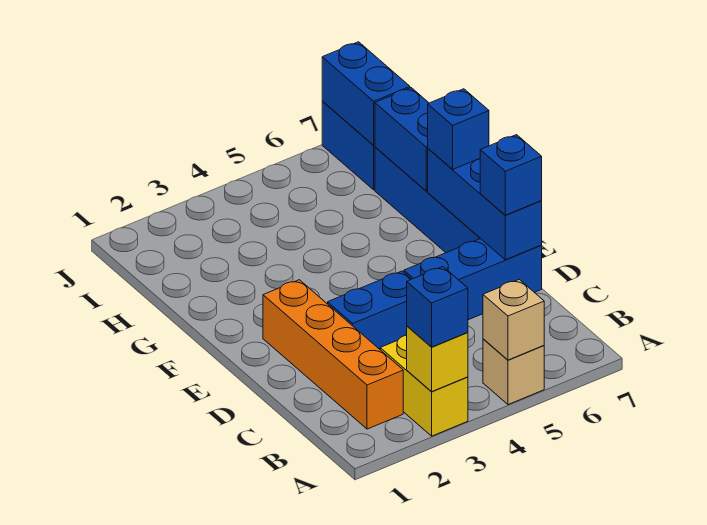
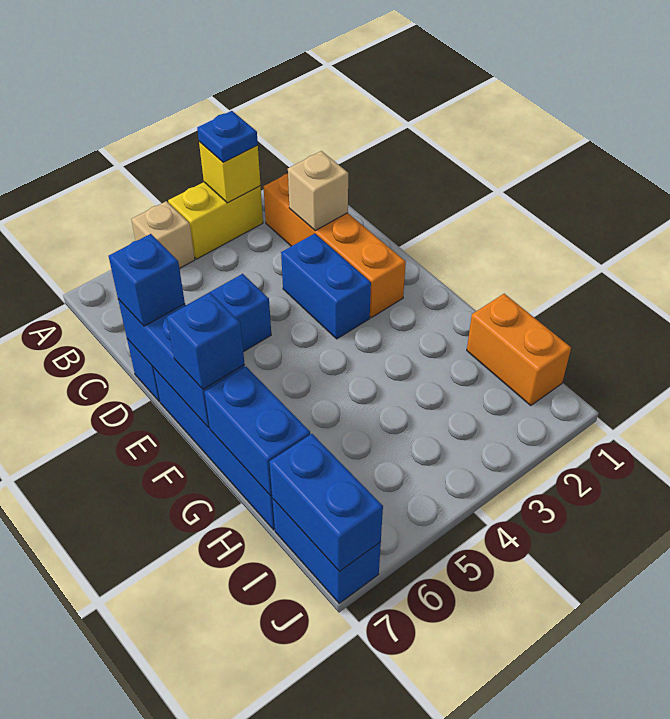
yellow 1x2 brick [380,335,468,436] -> yellow 1x2 brick turned to [168,182,263,259]
blue 1x1 brick [407,267,468,347] -> blue 1x1 plate [197,111,258,162]
tan 1x1 brick [483,280,544,360] -> tan 1x1 brick moved to [288,151,348,231]
blue 1x2 brick [328,271,411,349] -> blue 1x2 brick turned to [281,234,371,339]
none -> orange 1x2 brick [467,294,571,406]

